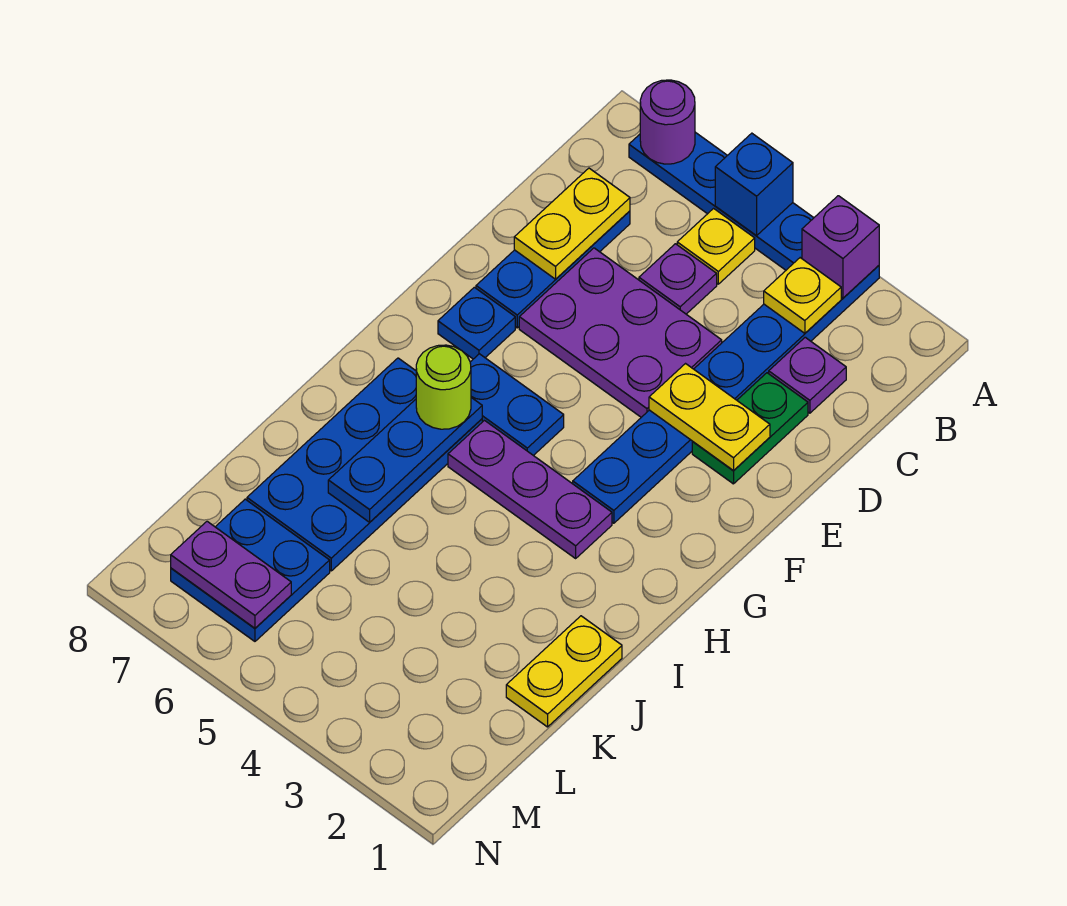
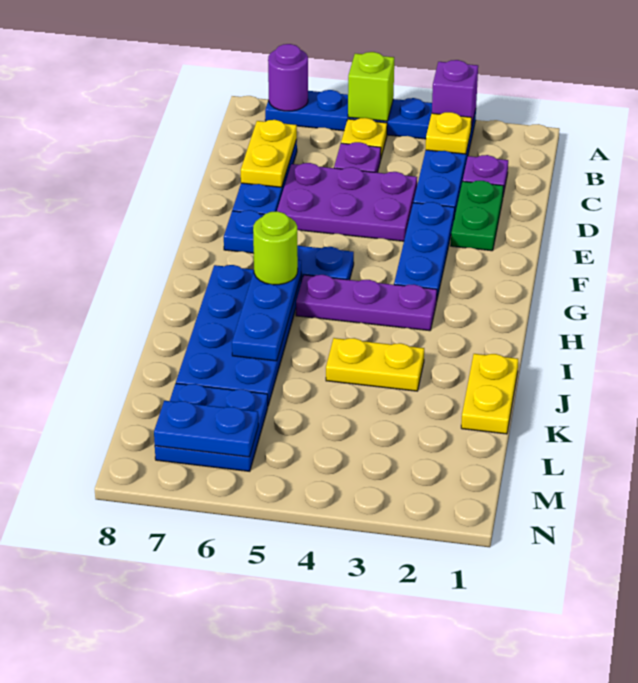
blue 1x1 brick [715,133,793,236] -> lime 1x1 brick [348,52,394,121]
yellow 1x2 plate [649,364,770,471] -> yellow 1x2 plate moved to [326,338,424,391]
purple 1x2 plate [171,521,291,628] -> blue 1x2 plate [154,401,258,457]

